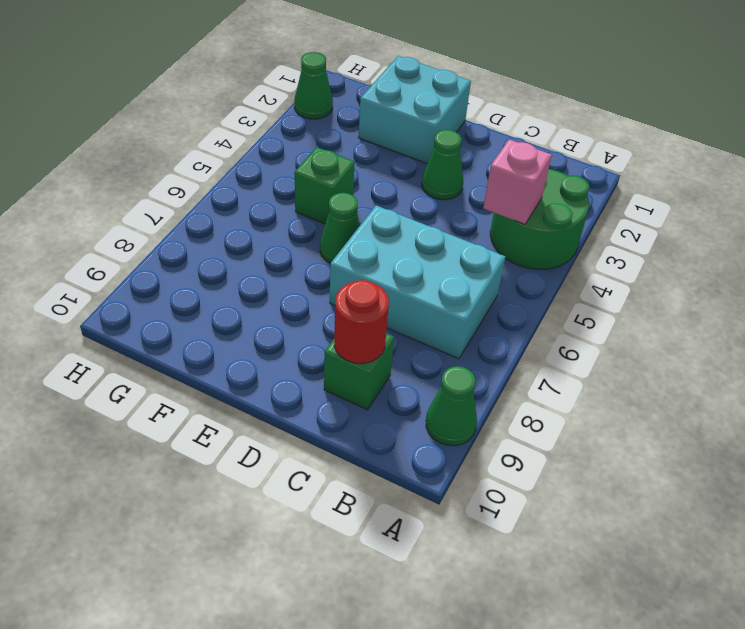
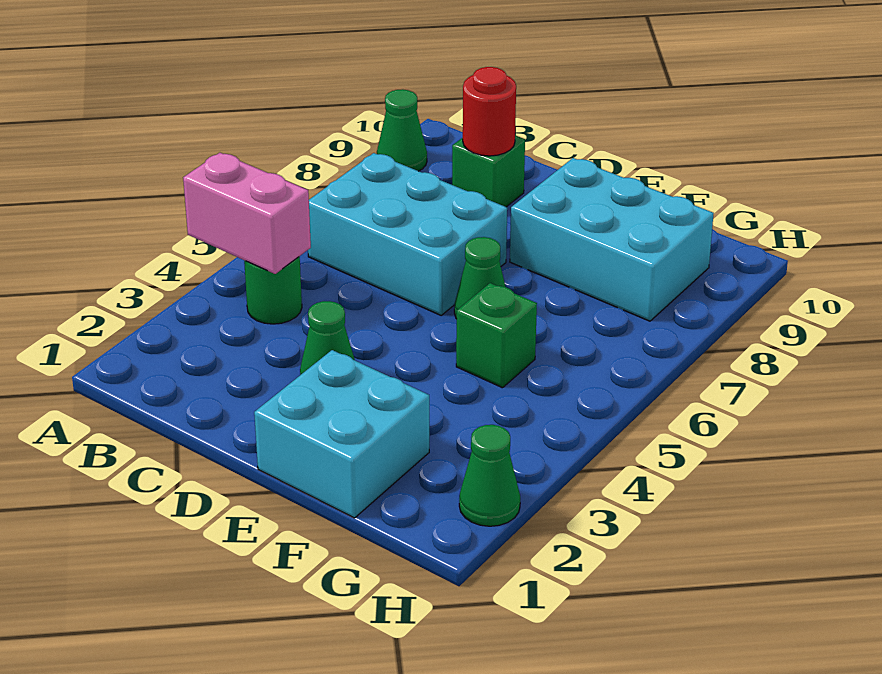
green 2x2 round brick [490,169,589,269] -> green 1x1 round brick [244,256,302,324]
pink 1x1 brick [483,139,552,224] -> pink 1x2 brick [183,153,311,274]
none -> cyan 2x3 brick [510,158,714,321]

